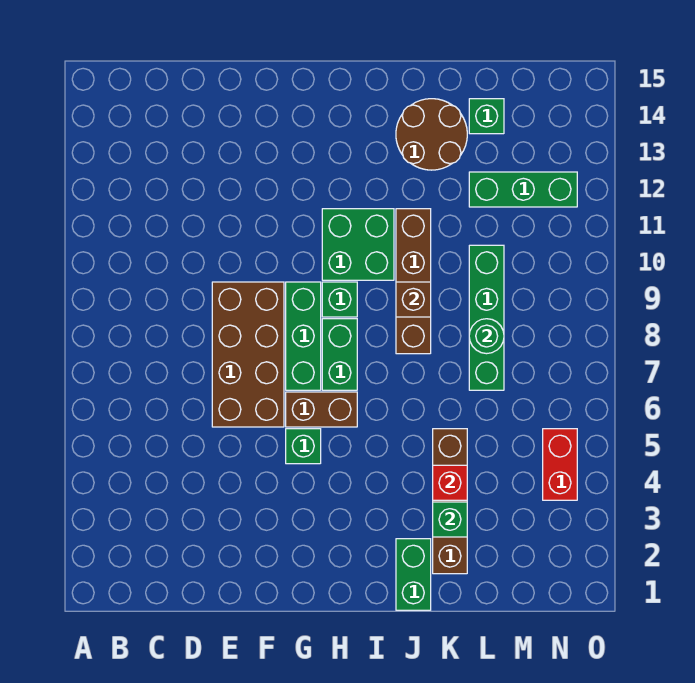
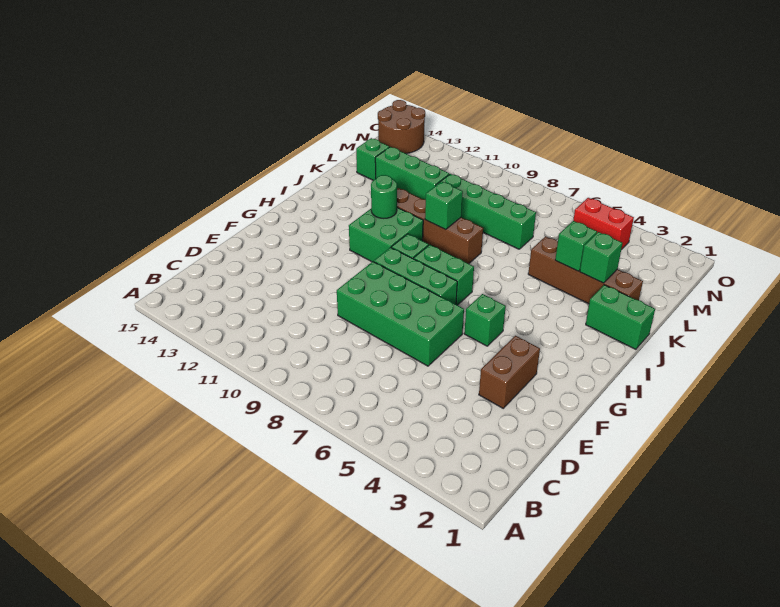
brown 2x4 brick [212,282,284,427] -> green 2x4 brick [337,262,464,366]
brown 1x2 brick [286,392,357,427] -> brown 1x2 brick moved to [479,336,540,408]
brown 1x1 brick [396,282,431,317] -> green 1x1 brick [425,182,463,230]
brown 2x2 round brick [396,99,467,170] -> brown 2x2 round brick moved to [378,100,425,154]
red 1x1 brick [433,465,467,500] -> green 1x1 brick [555,221,597,271]
green 1x1 round brick [469,319,504,354] -> green 1x1 round brick moved to [371,175,397,218]
green 1x3 brick [469,172,577,207] -> green 1x3 brick turned to [375,147,449,200]

